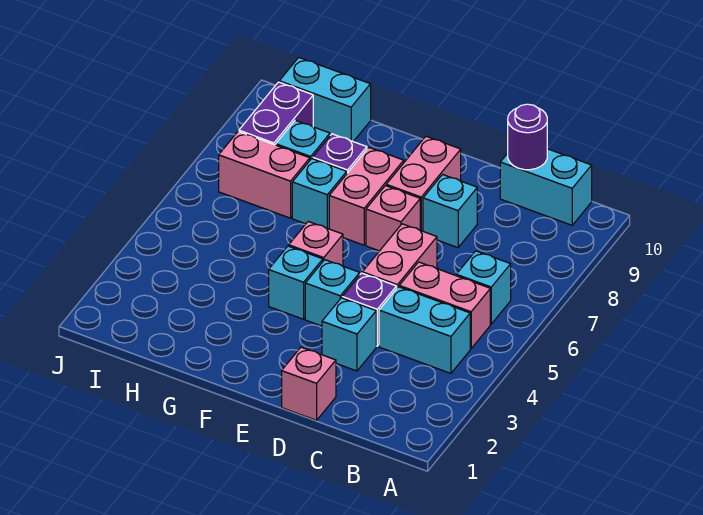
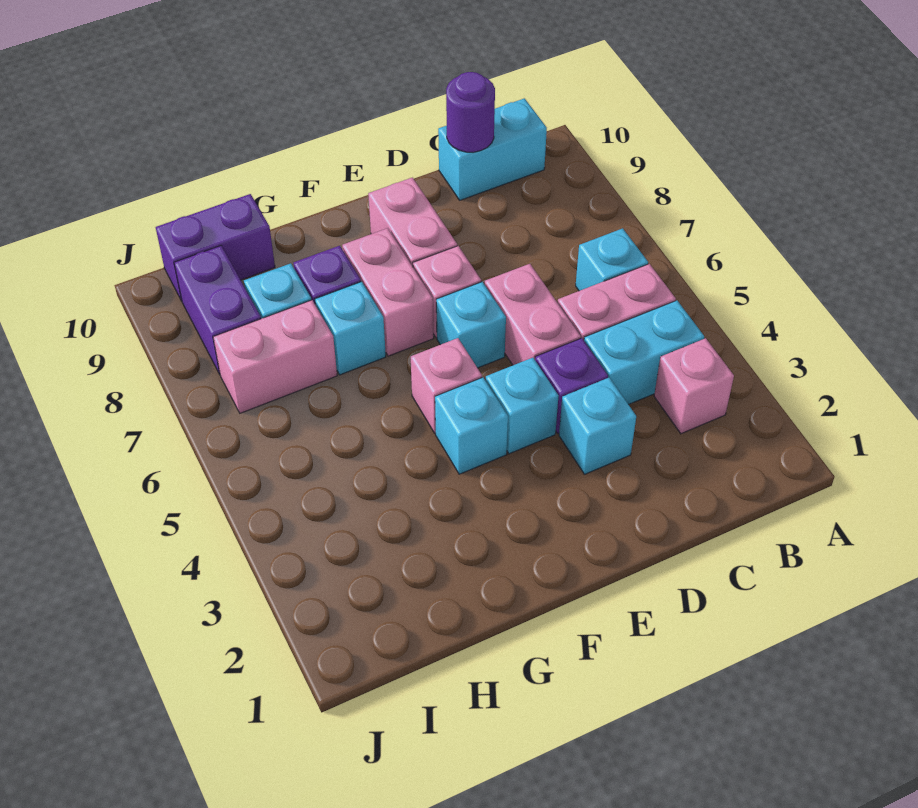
pink 1x1 brick [282,347,336,420] -> pink 1x1 brick moved to [654,338,734,434]
cyan 1x1 brick [423,175,477,248] -> cyan 1x1 brick moved to [436,282,506,368]
cyan 1x2 brick [279,58,371,142] -> purple 1x2 brick [156,194,275,301]

